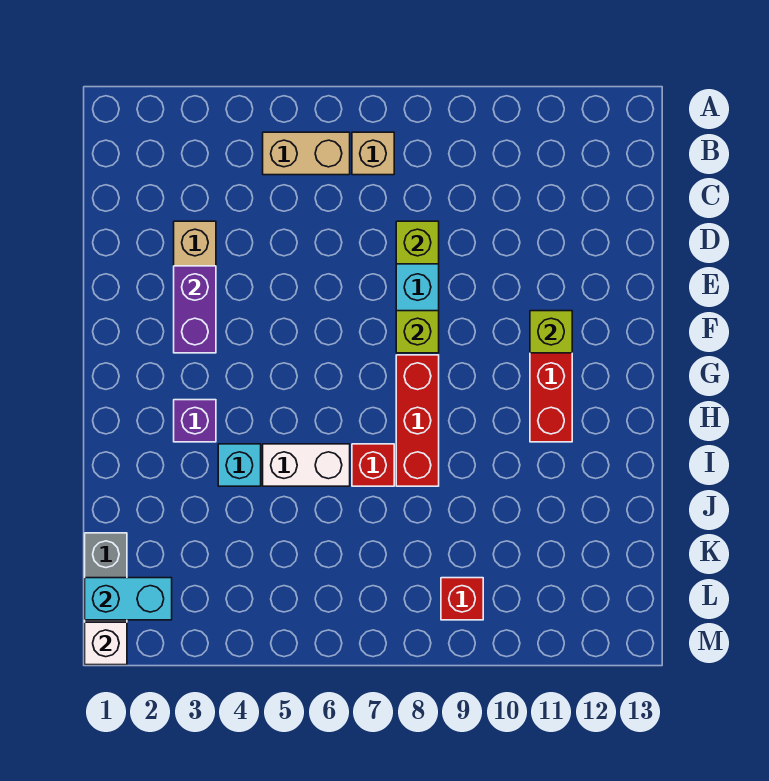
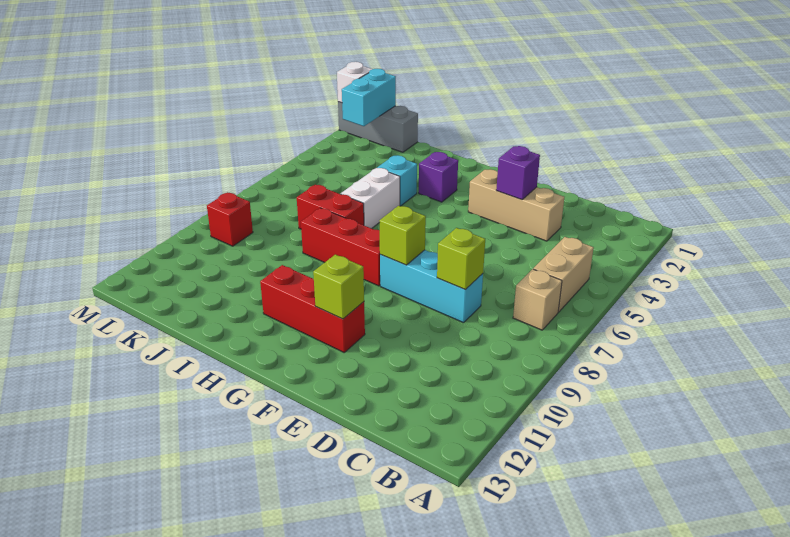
purple 1x2 brick [174,266,216,353] -> purple 1x1 brick [496,146,540,200]
red 1x1 brick [352,444,394,486] -> red 1x2 brick [297,185,364,229]

